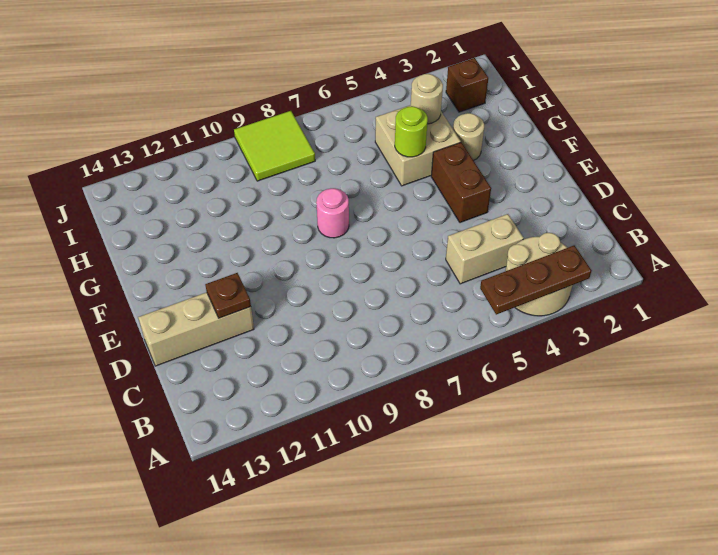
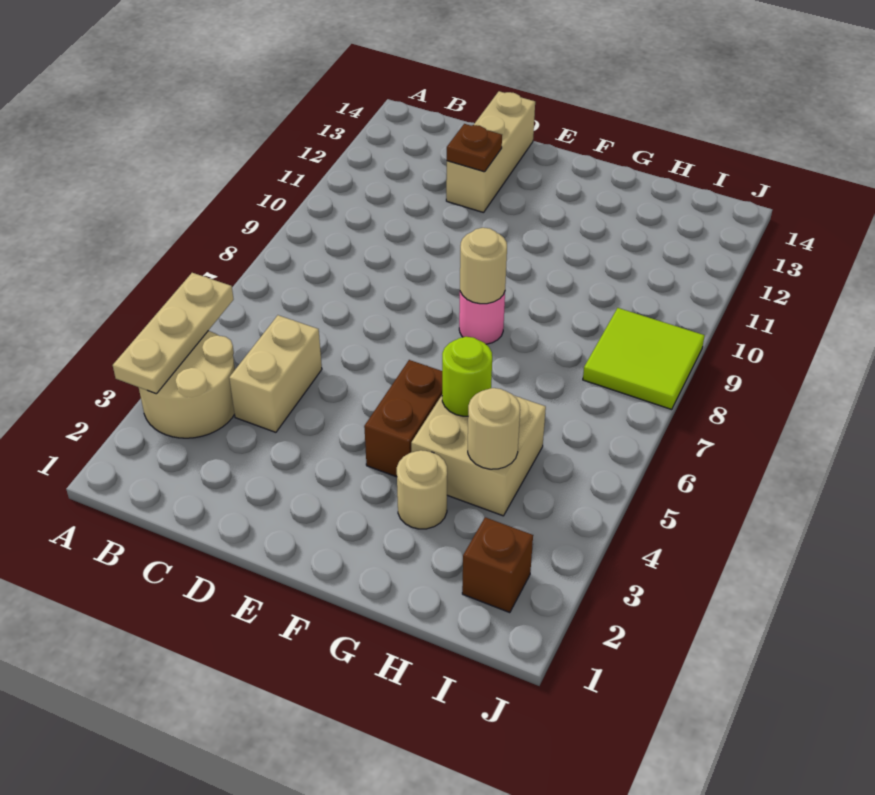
brown 1x3 plate [480,245,591,315] -> tan 1x3 plate [113,273,234,394]
brown 1x2 brick [431,143,491,223] -> brown 1x2 brick turned to [364,360,442,477]
none -> tan 1x1 round brick [460,227,507,304]

